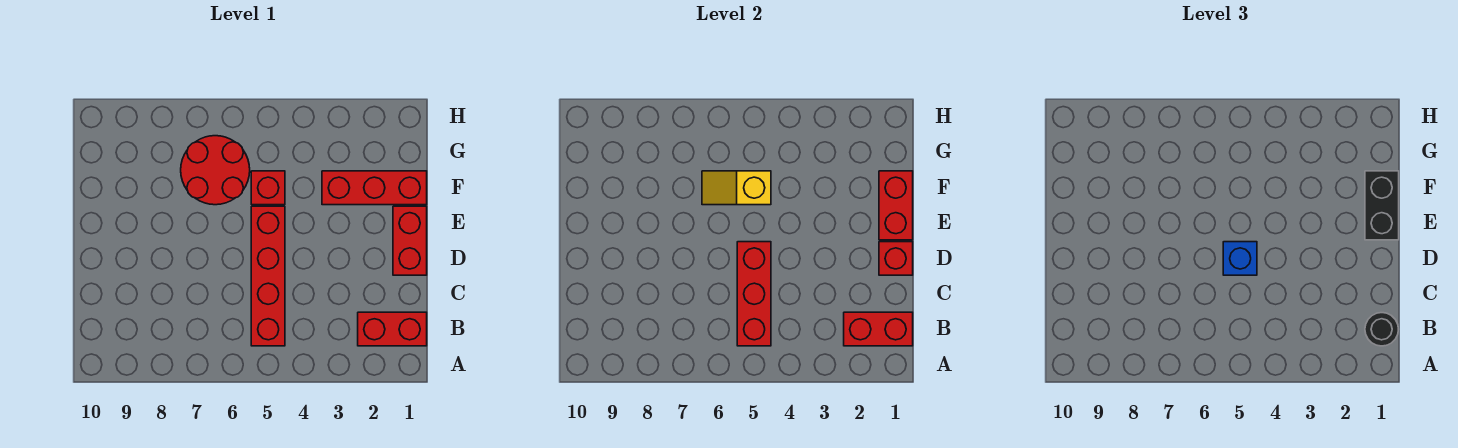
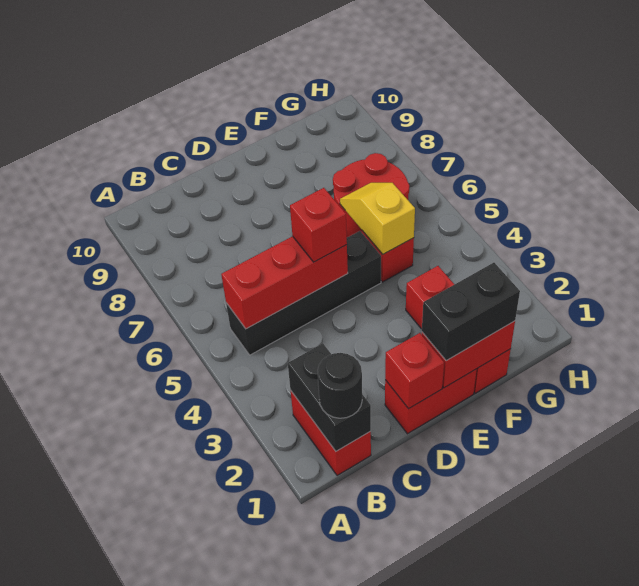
red 1x2 brick [844,312,913,346] -> black 1x2 brick [288,343,371,451]
red 1x4 brick [251,206,285,346] -> black 1x4 brick [226,231,381,355]
blue 1x1 brick [1223,242,1257,275] -> red 1x1 brick [290,188,347,262]

